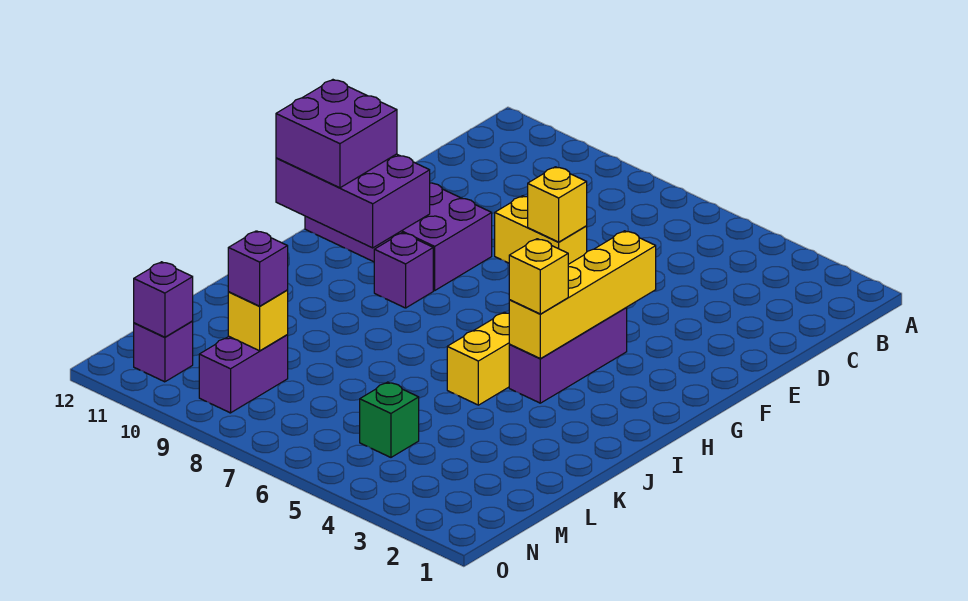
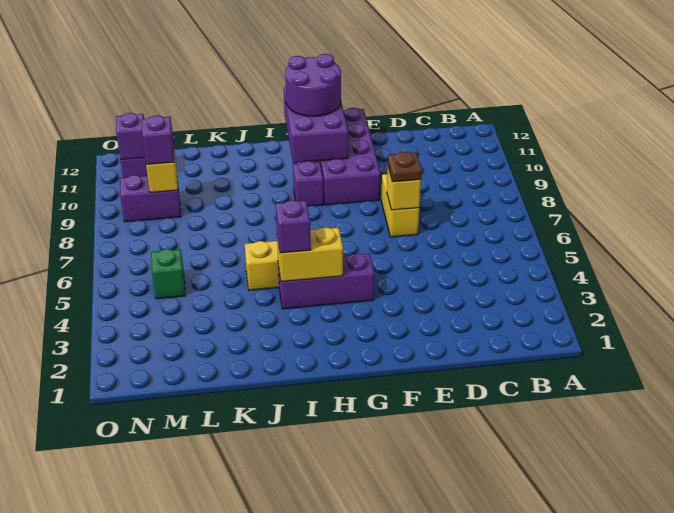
none -> brown 1x1 plate [388,152,422,182]
yellow 1x4 brick [509,231,656,359] -> yellow 1x2 brick [277,228,343,282]
purple 2x2 brick [276,80,397,188] -> purple 2x2 round brick [285,54,341,116]
yellow 1x1 brick [509,239,568,314] -> purple 1x1 brick [276,200,311,253]

